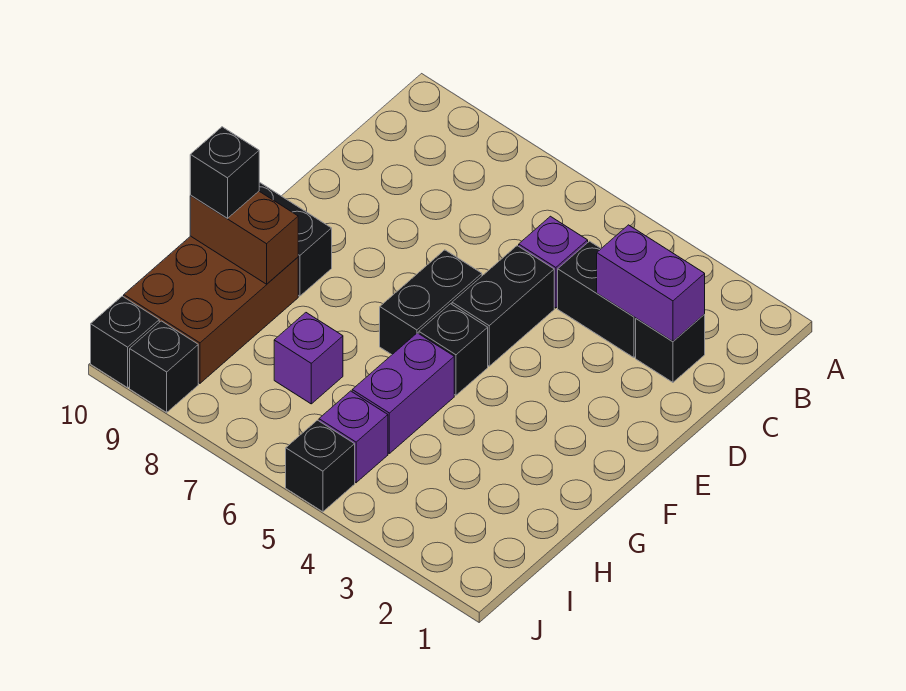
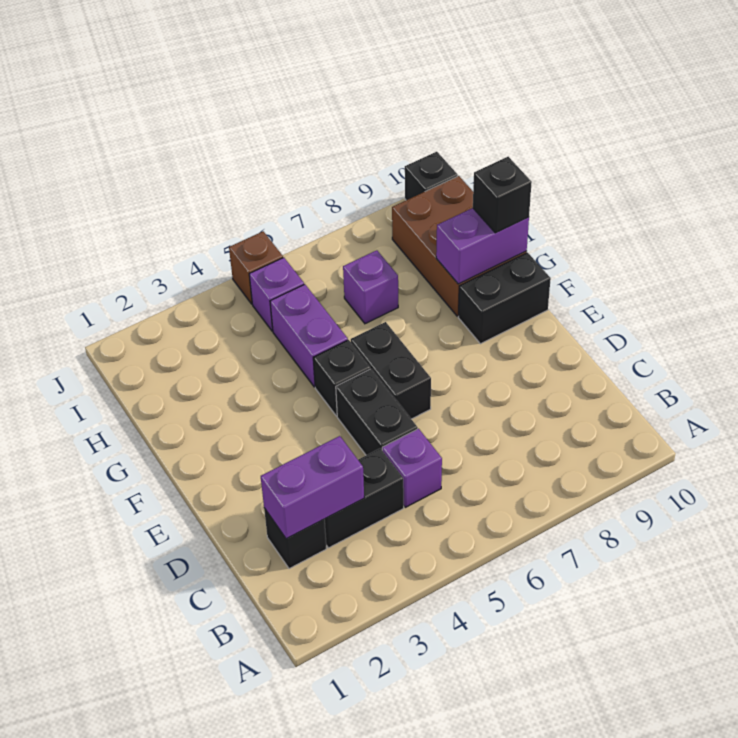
brown 1x2 brick [190,191,298,284] -> purple 1x2 brick [436,208,529,284]
black 1x1 brick [286,420,355,512] -> brown 1x1 brick [229,231,283,304]
black 1x1 brick [130,321,198,412] -> none

